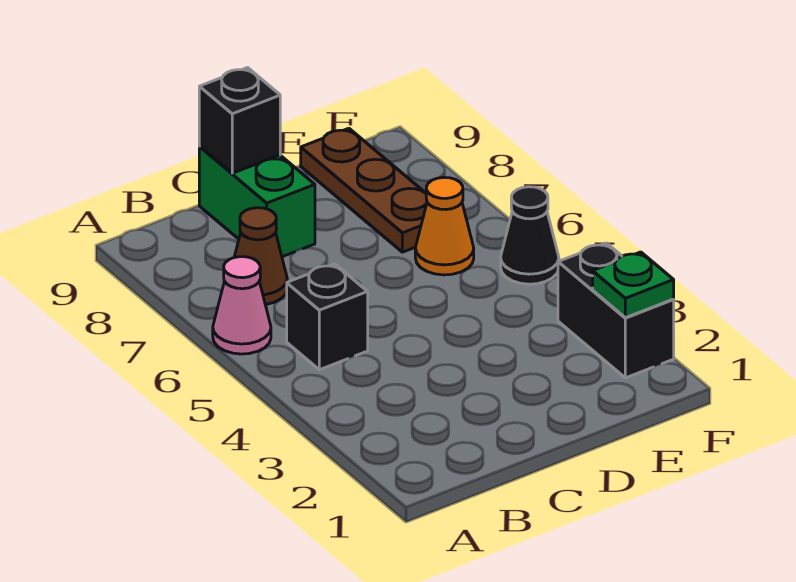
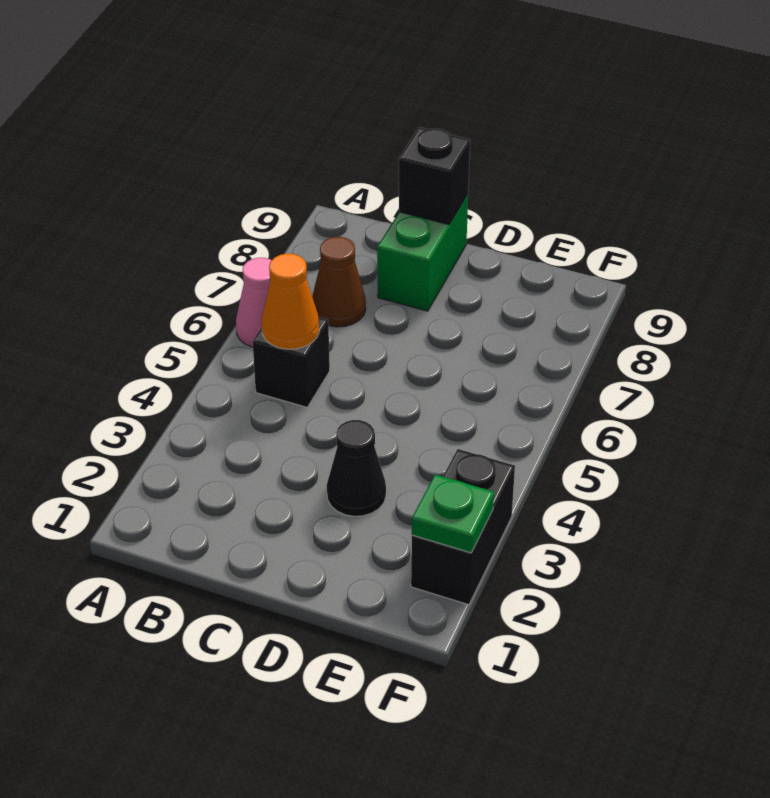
orange 1x1 cone [415,177,474,275] -> orange 1x1 cone moved to [262,254,319,349]
brown 1x3 plate [301,128,427,252] -> none
black 1x1 cone [501,187,559,284] -> black 1x1 cone moved to [327,420,386,516]

